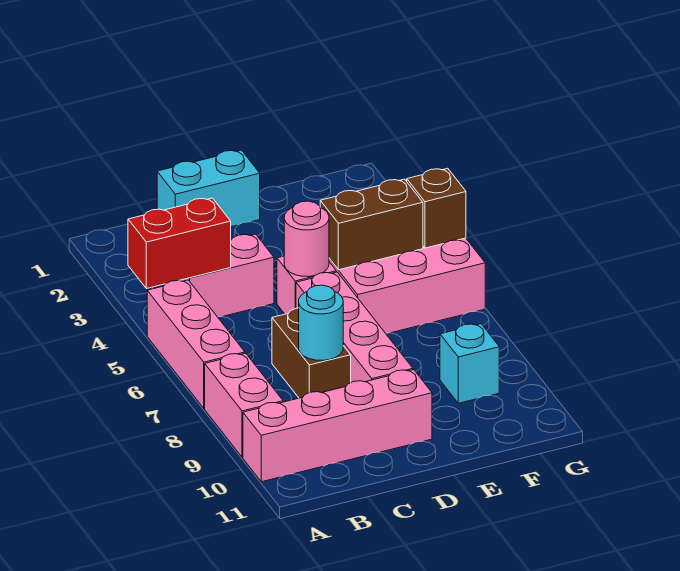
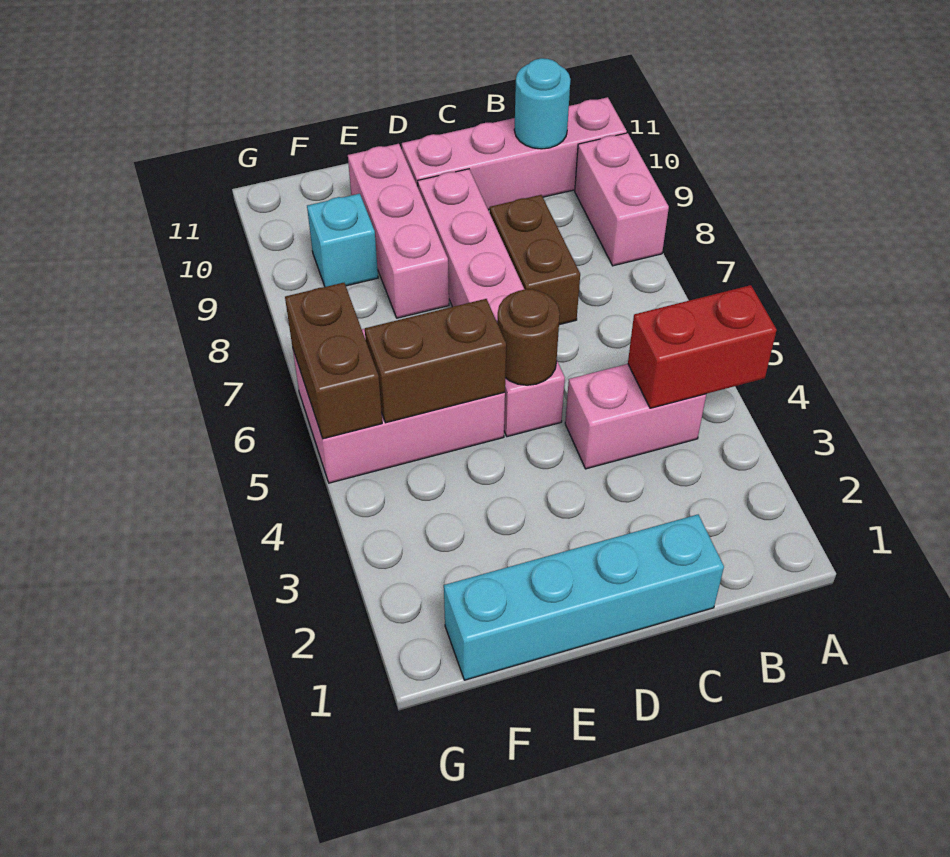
pink 1x3 brick [147,280,245,409] -> pink 1x3 brick moved to [348,144,449,318]
cyan 1x2 brick [157,150,260,227] -> cyan 1x4 brick [444,515,724,680]
cyan 1x1 round brick [299,285,343,360] -> cyan 1x1 round brick moved to [514,58,571,149]
pink 1x1 round brick [284,201,329,277] -> brown 1x1 round brick [497,289,560,385]
brown 1x1 brick [407,168,466,248] -> brown 1x2 brick [285,283,382,439]

